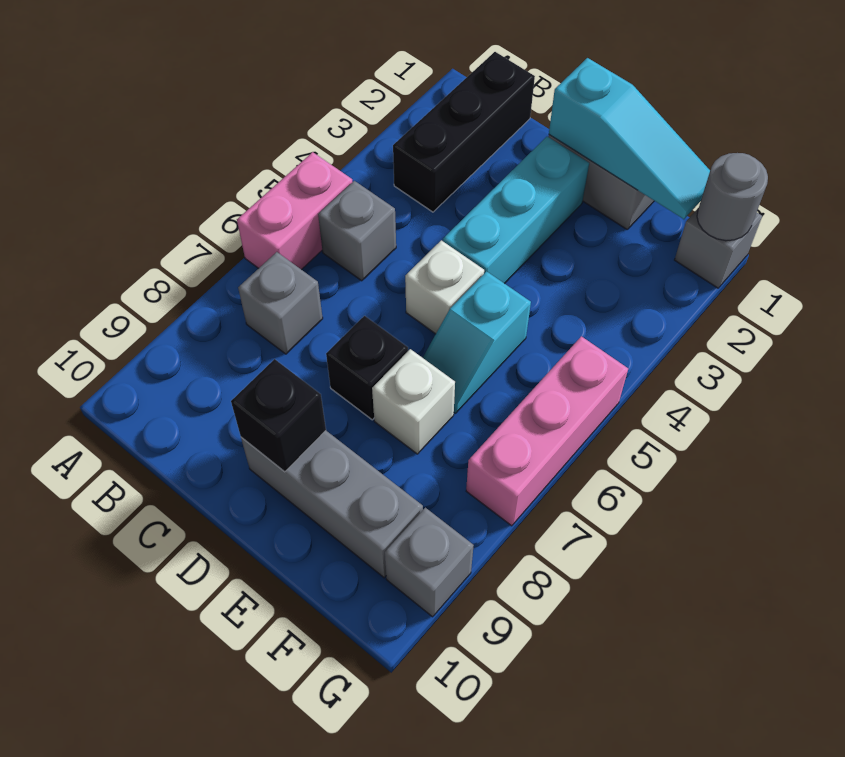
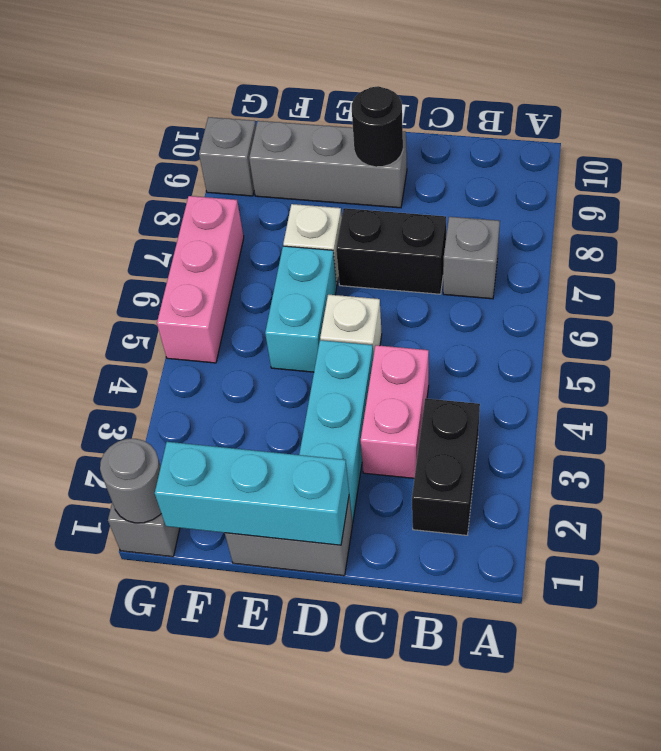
pink 1x2 brick [237,152,352,270] -> pink 1x2 brick moved to [361,345,429,478]
black 1x3 brick [393,52,535,212] -> black 1x2 brick [412,398,480,535]
grey 1x1 brick [318,181,396,281] -> none
cyan 1x3 slope [549,58,710,219] -> cyan 1x3 brick [155,442,349,545]
black 1x1 brick [326,316,408,420] -> black 1x2 brick [336,208,446,294]
black 1x1 brick [231,359,326,472] -> black 1x1 round brick [352,86,403,167]
cyan 1x2 slope [423,271,531,413] -> cyan 1x2 brick [265,246,337,372]

